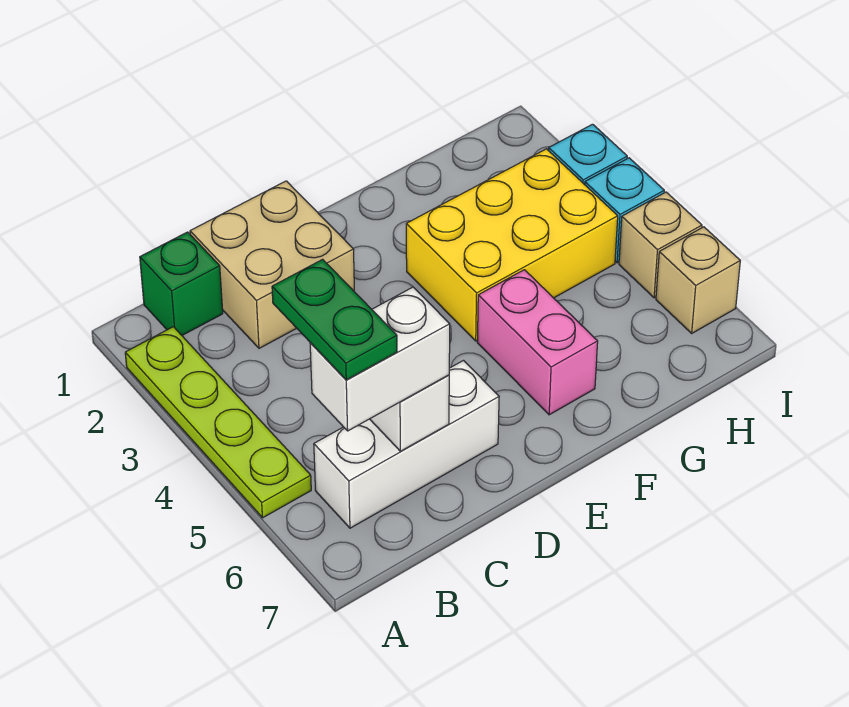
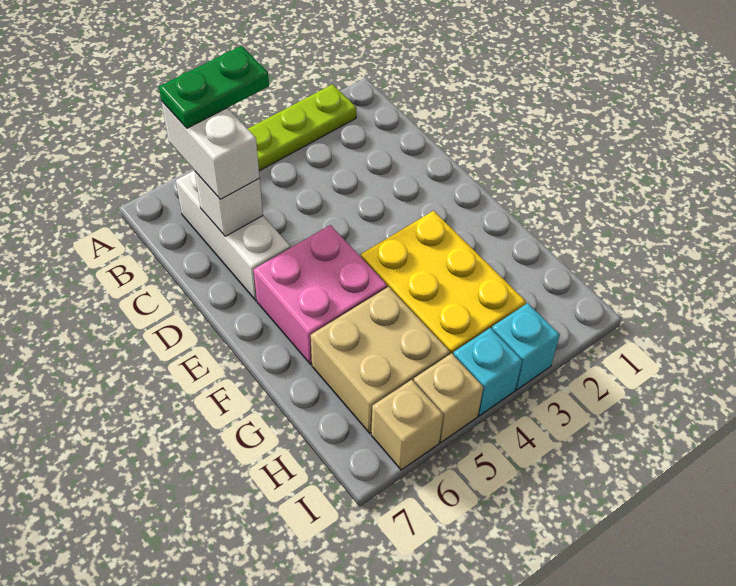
green 1x1 brick [140,232,223,335] -> none
tan 2x2 brick [190,181,354,348] -> tan 2x2 brick moved to [311,287,450,433]
pink 1x2 brick [477,270,598,415] -> pink 2x2 brick [254,225,387,364]

